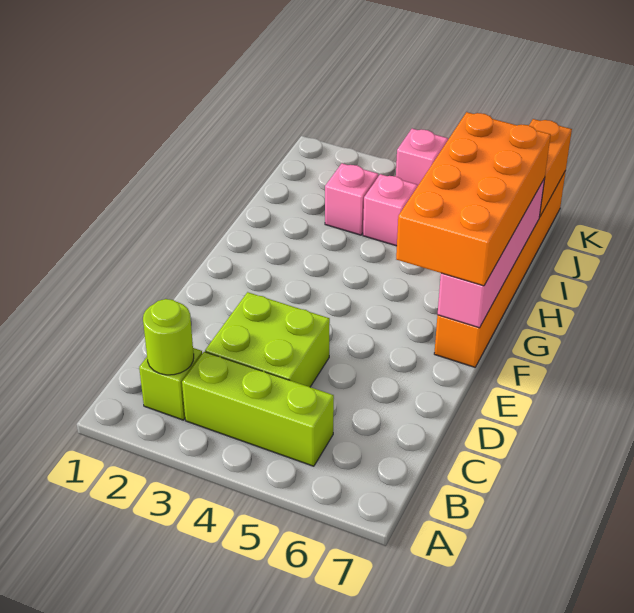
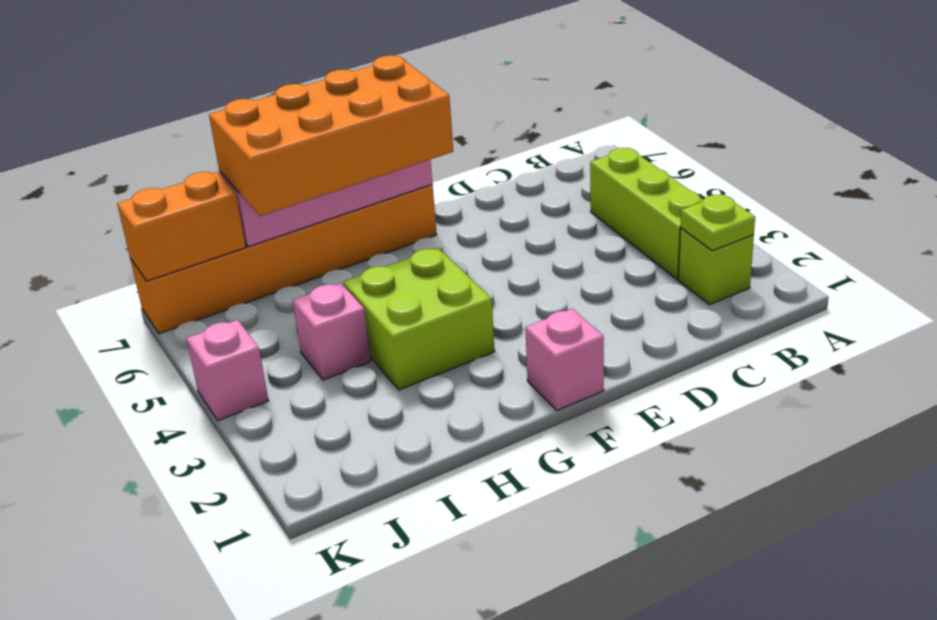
lime 1x1 round brick [143,299,194,375] -> lime 1x1 plate [681,194,755,251]
lime 2x2 brick [205,292,330,387] -> lime 2x2 brick moved to [343,248,495,390]
pink 1x1 brick [325,163,378,235] -> pink 1x1 brick moved to [525,309,604,411]

